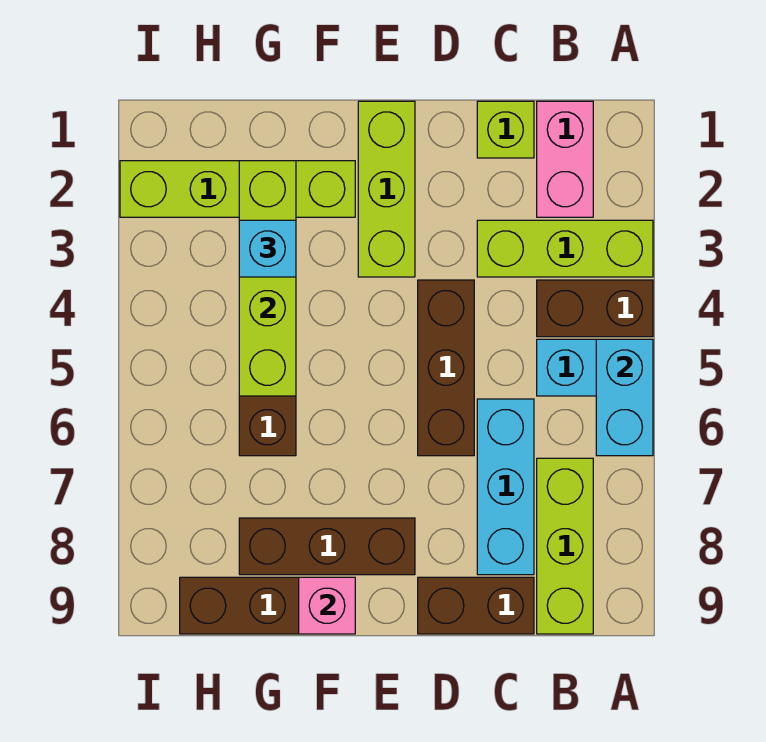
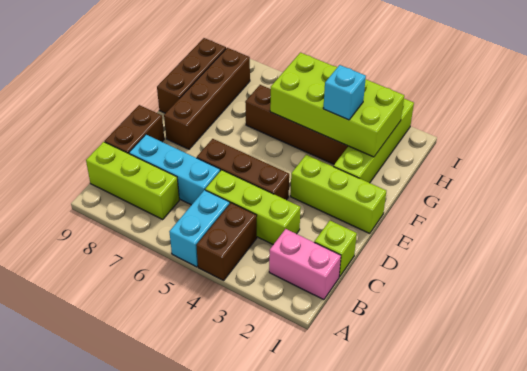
lime 1x3 brick [477,220,653,277] -> lime 1x3 brick turned to [205,170,300,245]
cyan 1x2 brick [596,339,653,456] -> none
brown 1x3 brick [239,518,415,575] -> brown 1x4 brick [164,48,250,149]
pink 1x1 brick [299,577,355,634] -> none
lime 1x4 brick [239,161,296,396] -> lime 2x4 brick [270,53,404,157]

